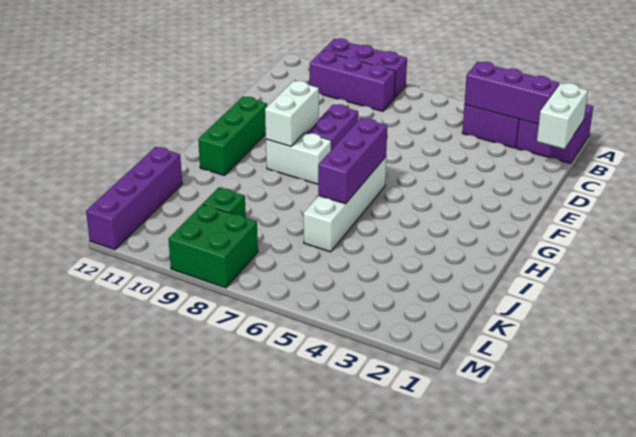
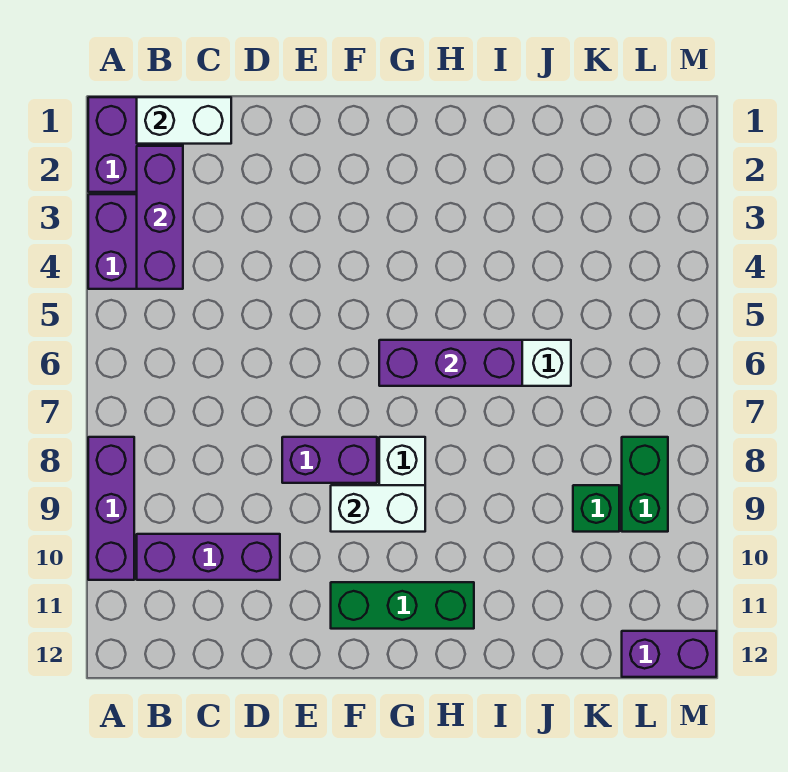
purple 1x3 brick [310,51,395,111] -> purple 1x3 brick turned to [137,534,280,580]
purple 1x4 brick [86,147,182,250] -> purple 1x2 brick [622,631,716,677]
green 2x2 brick [168,204,258,288] -> green 1x2 brick [622,437,668,532]

